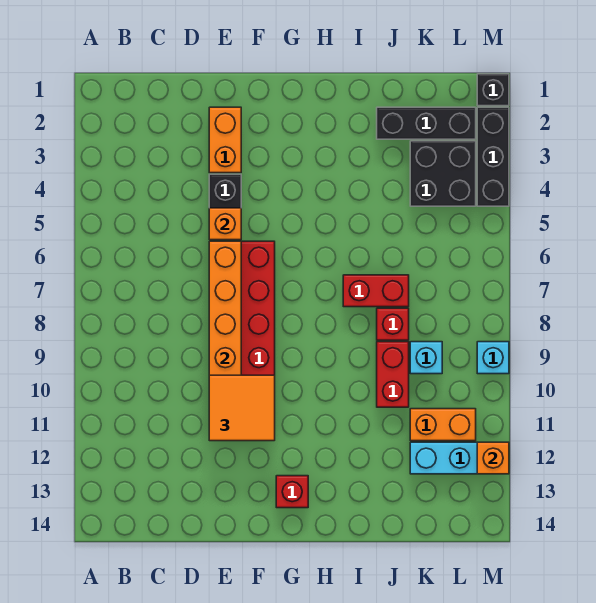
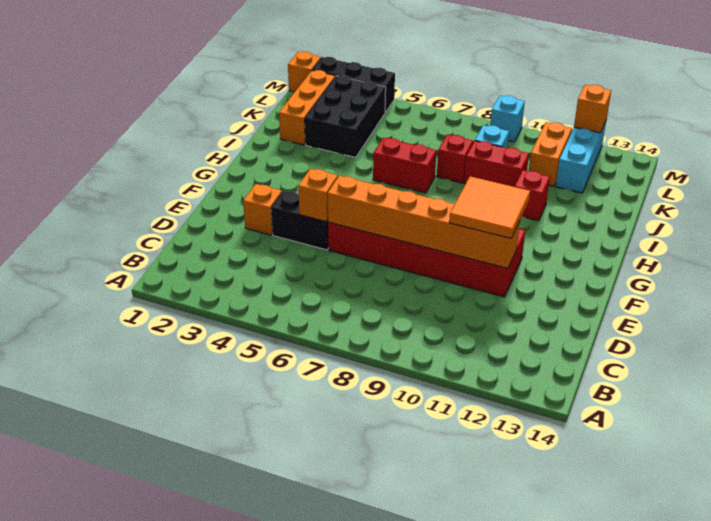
orange 1x2 brick [209,107,241,173] -> orange 1x1 brick [243,184,282,235]
red 1x1 brick [276,476,308,508] -> red 1x1 brick moved to [514,170,550,221]
red 1x2 brick [343,275,409,307] -> red 1x2 brick turned to [373,138,436,193]
black 1x3 brick [377,107,476,139] -> orange 1x3 brick [279,70,335,145]
black 2x2 brick [410,141,476,206] -> black 2x3 brick [305,76,386,157]
black 1x1 brick [477,74,509,106] -> orange 1x1 brick [288,51,321,92]

